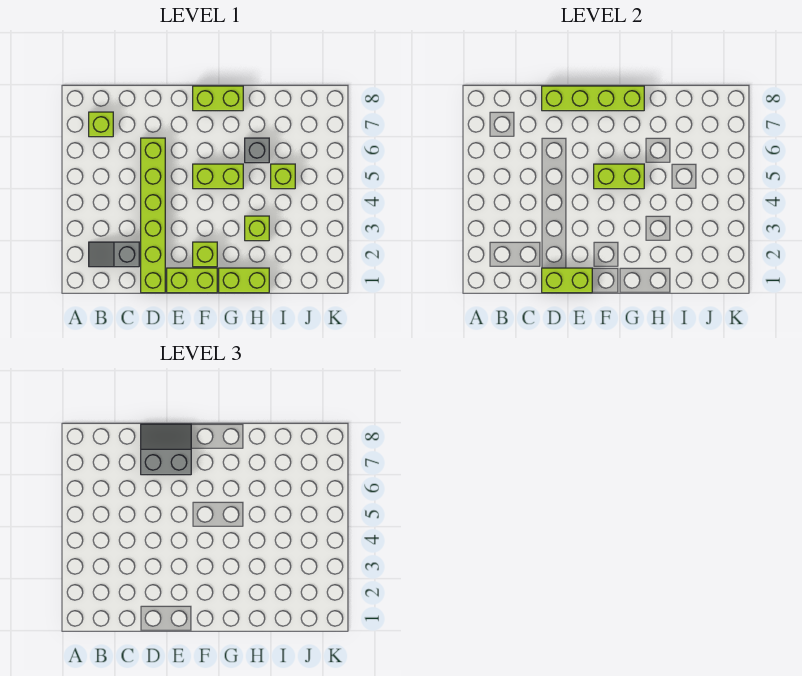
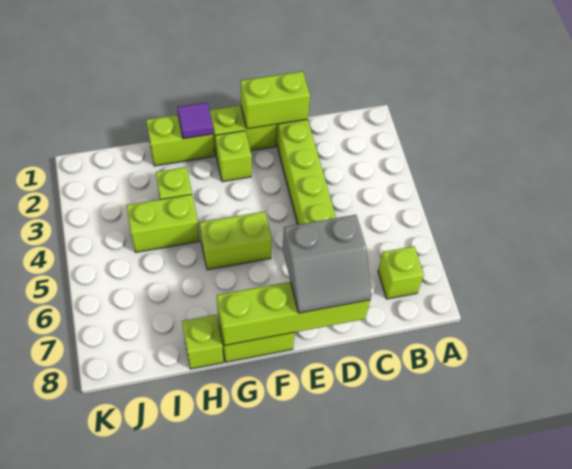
grey 1x2 slope [89,242,139,267] -> none
lime 1x2 brick [594,164,644,189] -> lime 1x2 brick moved to [127,194,200,252]
none -> purple 1x1 tile [177,102,213,139]
grey 1x1 brick [245,138,269,163] -> none
lime 1x1 brick [271,164,295,189] -> lime 1x1 brick moved to [182,315,224,369]

